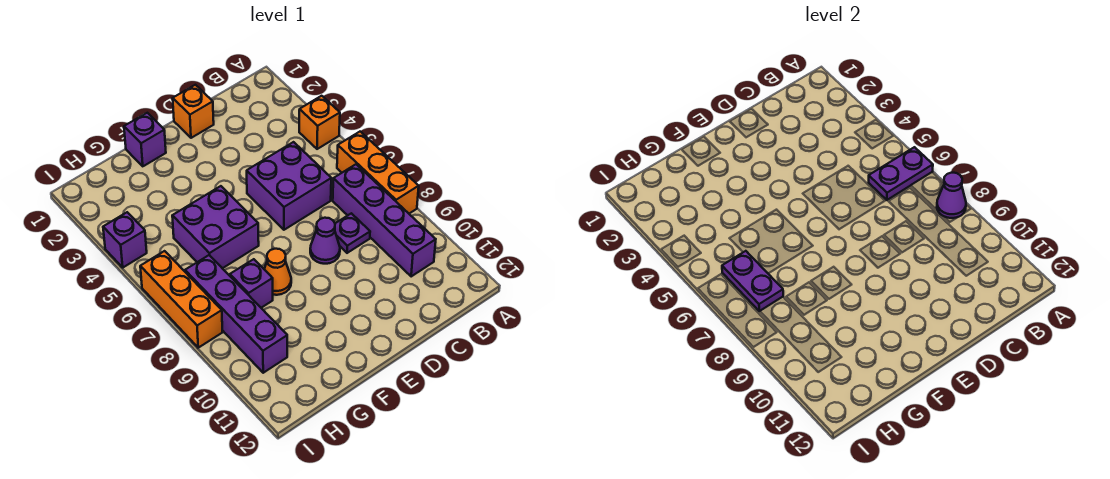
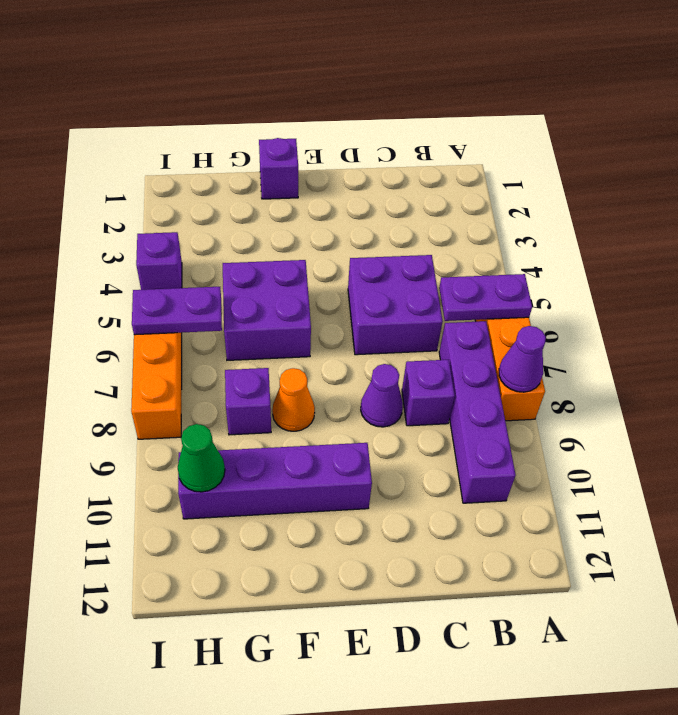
orange 1x1 brick [299,96,340,149] -> none
purple 1x1 plate [335,213,370,253] -> purple 1x1 brick [402,360,455,426]
orange 1x1 brick [173,85,214,138] -> none
purple 1x2 plate [722,251,783,311] -> purple 1x2 plate turned to [132,287,222,335]
purple 1x4 brick [185,255,287,373] -> purple 1x4 brick turned to [178,443,372,519]
none -> green 1x1 cone [178,424,225,492]

